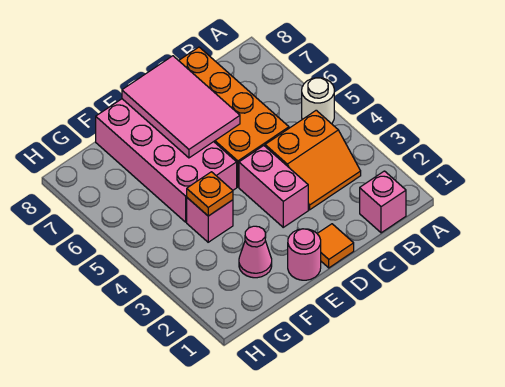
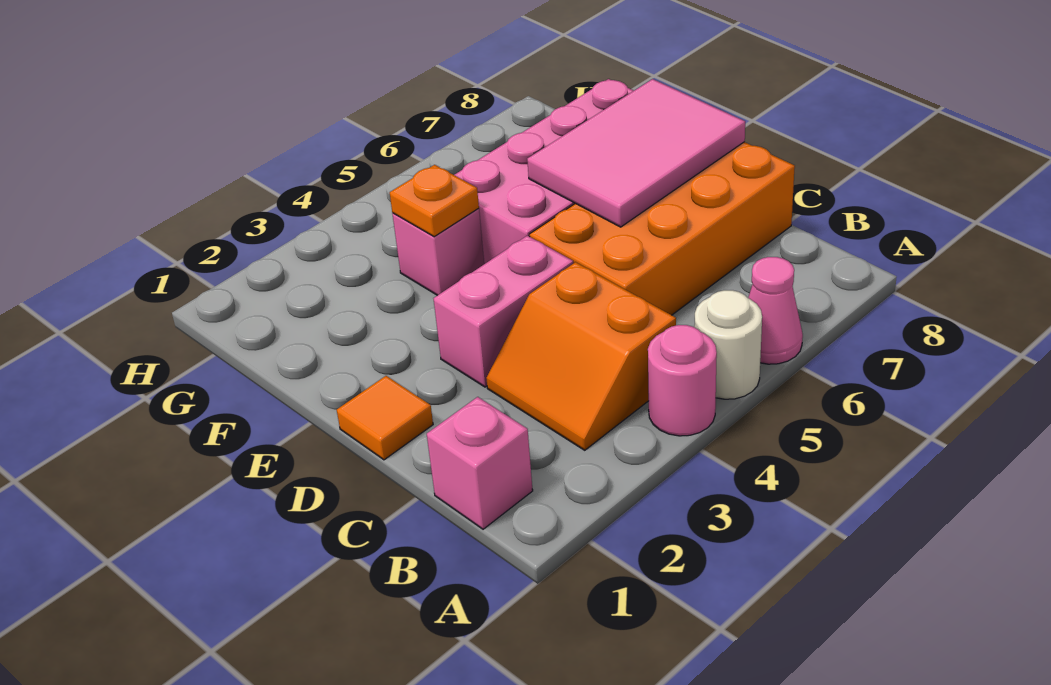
pink 1x1 round brick [288,229,321,280] -> pink 1x1 round brick moved to [648,325,717,436]
pink 1x1 cone [239,226,272,278] -> pink 1x1 cone moved to [748,257,803,364]

